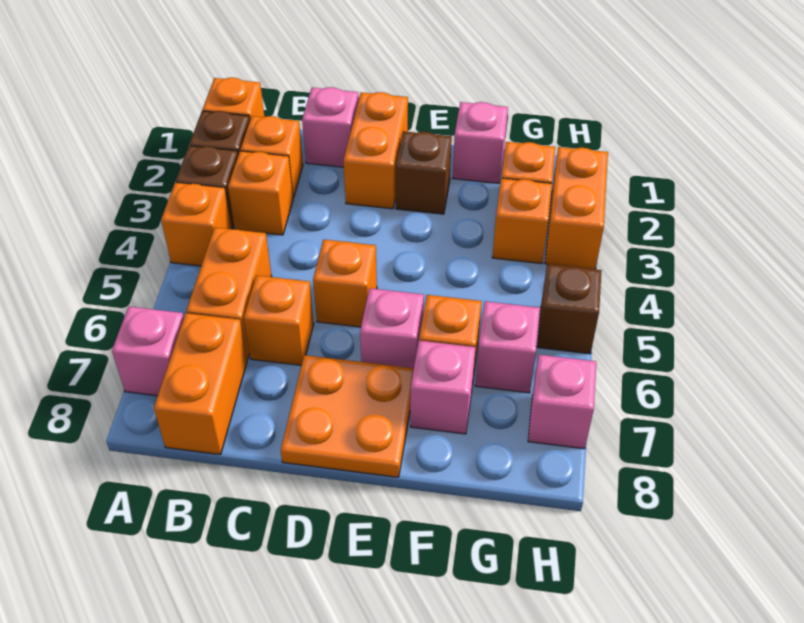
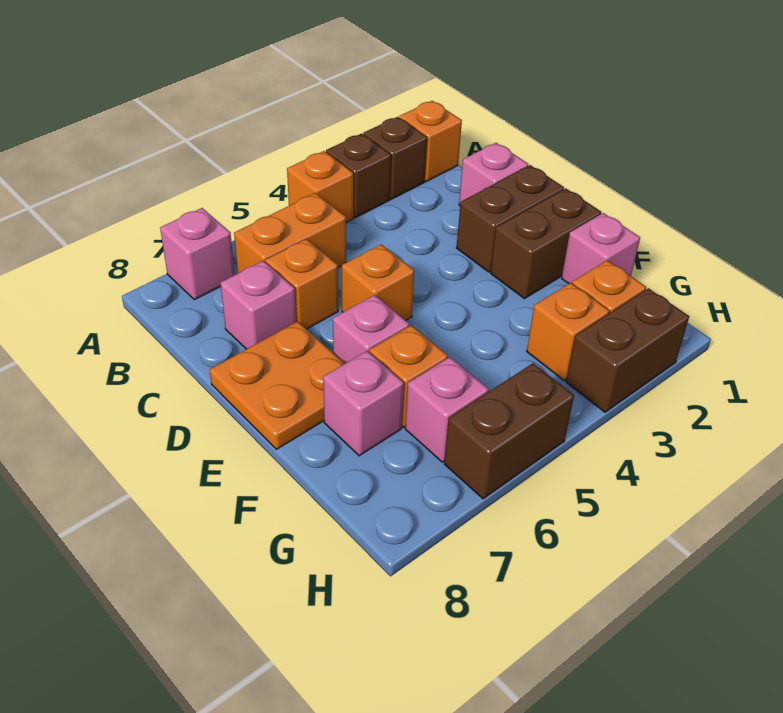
orange 1x1 brick [240,116,303,198] -> none
orange 1x1 brick [228,151,293,235] -> none
orange 1x2 brick [154,313,247,455] -> none
orange 1x2 brick [343,92,408,209] -> brown 1x2 brick [457,165,564,272]
brown 1x1 brick [396,131,452,214] -> brown 1x2 brick [491,189,601,299]
orange 1x2 brick [545,147,608,269] -> brown 1x2 brick [566,288,689,412]
brown 1x1 brick [537,264,602,354] -> brown 1x2 brick [444,363,574,499]
pink 1x1 brick [528,355,596,449] -> pink 1x1 brick moved to [221,261,296,349]

